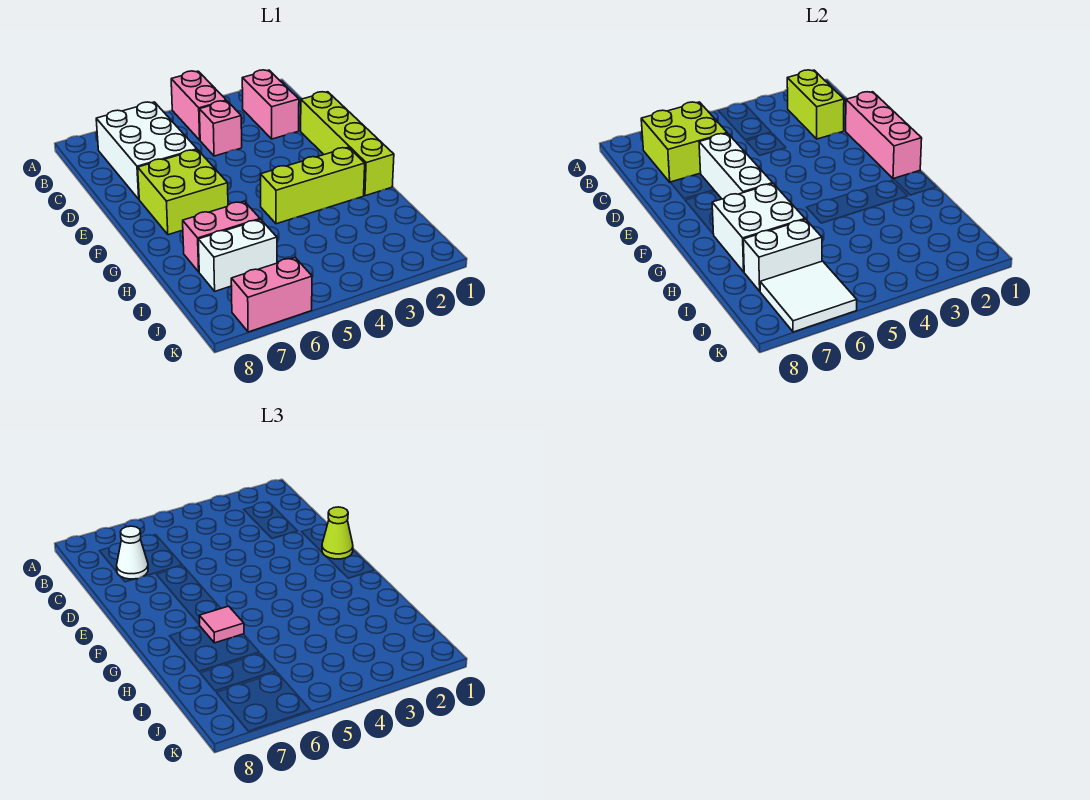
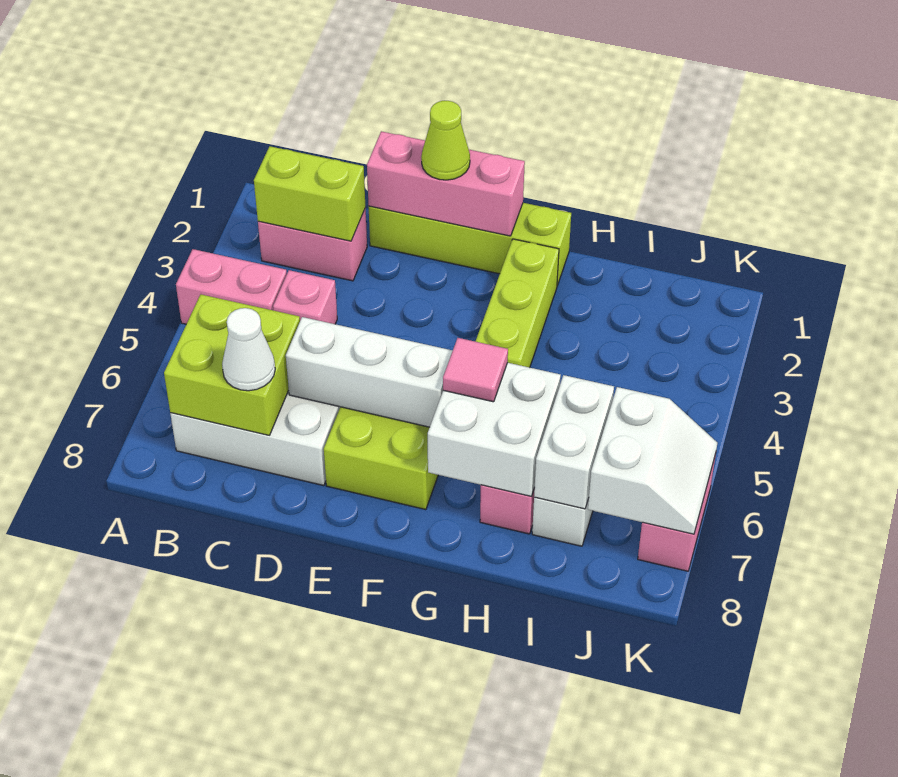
white 2x2 tile [760,261,857,332] -> white 2x2 slope [588,387,717,534]

